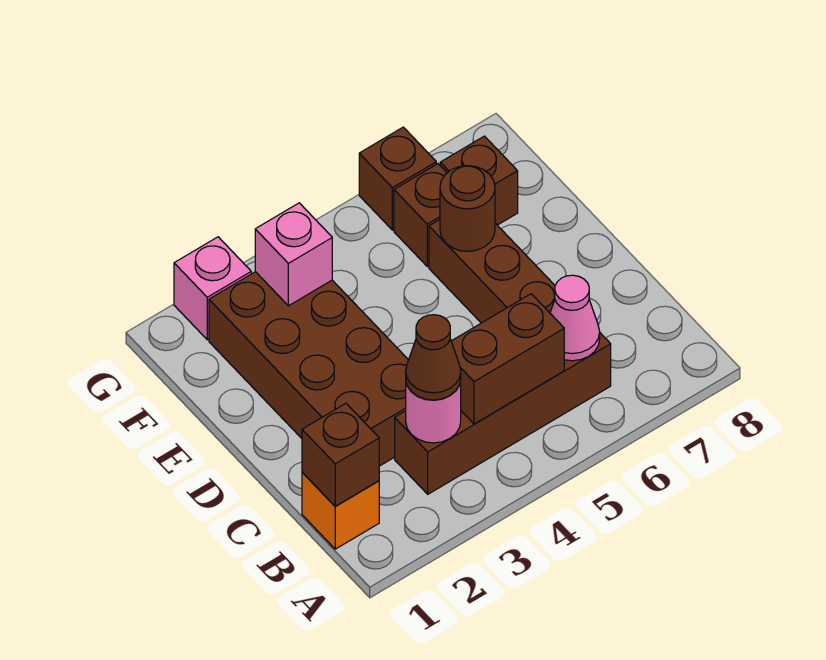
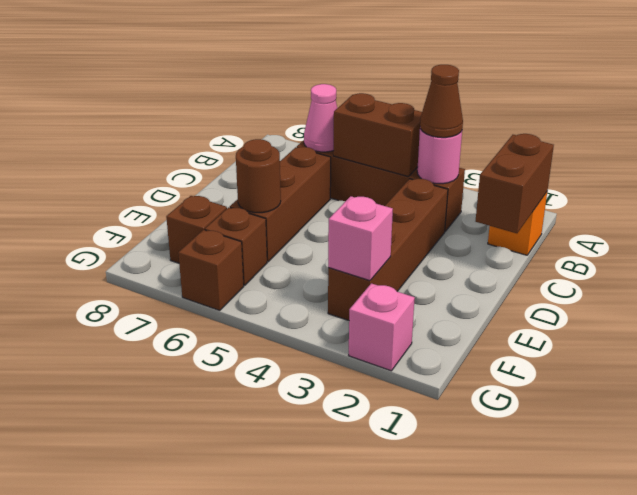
brown 1x1 brick [302,404,379,506] -> brown 1x2 brick [476,134,554,233]
brown 2x4 brick [209,272,408,466] -> brown 1x4 brick [328,179,448,321]

